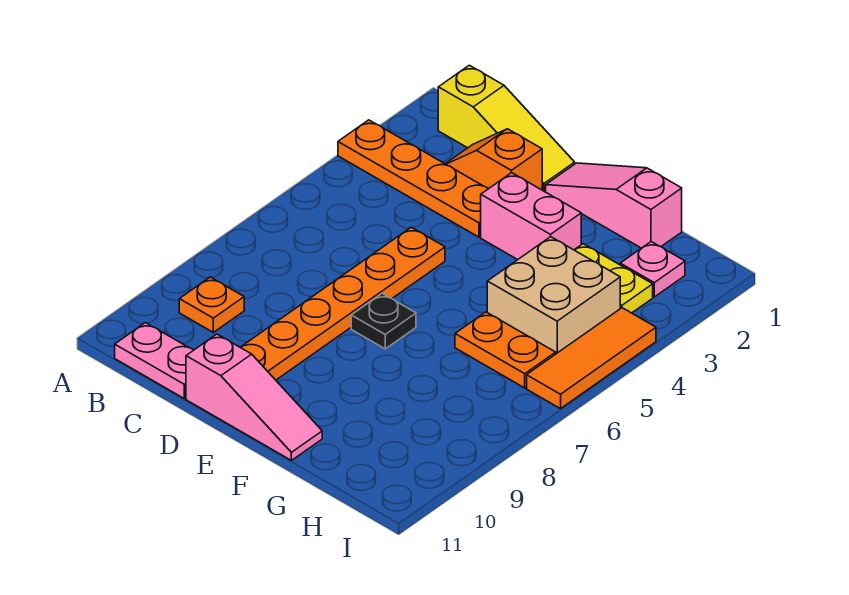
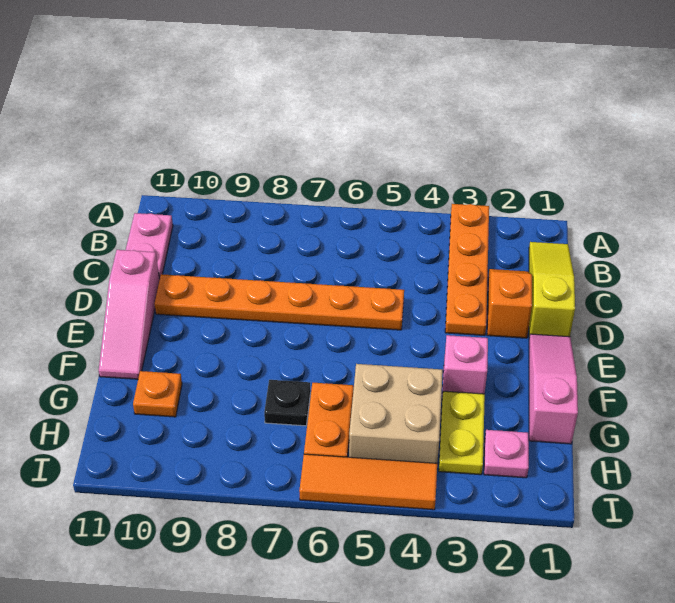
yellow 1x3 slope [438,65,575,191] -> yellow 1x3 slope turned to [529,242,575,337]
orange 1x1 plate [179,277,244,332] -> orange 1x1 plate moved to [133,371,182,417]
pink 1x2 brick [481,173,581,260] -> pink 1x1 brick [442,335,488,395]
black 1x1 plate [351,294,416,349] -> black 1x1 plate moved to [264,380,310,426]

